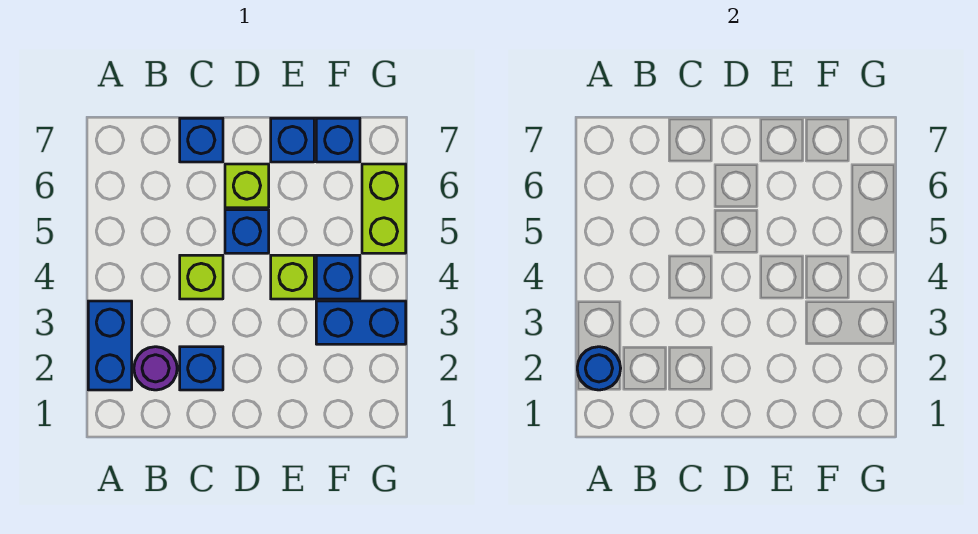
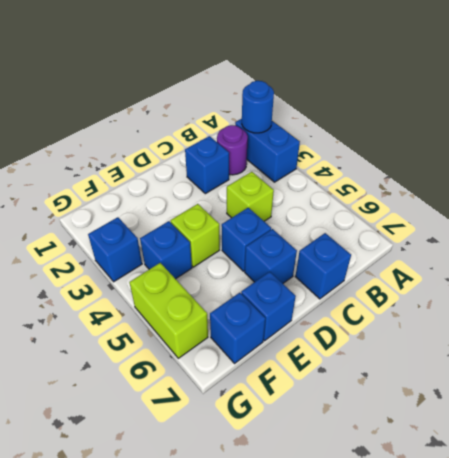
lime 1x1 brick [225,164,269,208] -> blue 1x1 brick [245,229,297,283]
blue 1x2 brick [316,301,406,344] -> blue 1x1 brick [88,217,142,282]

